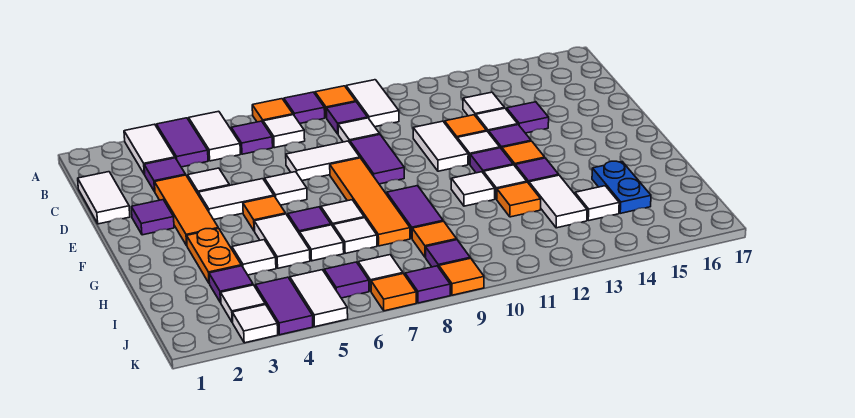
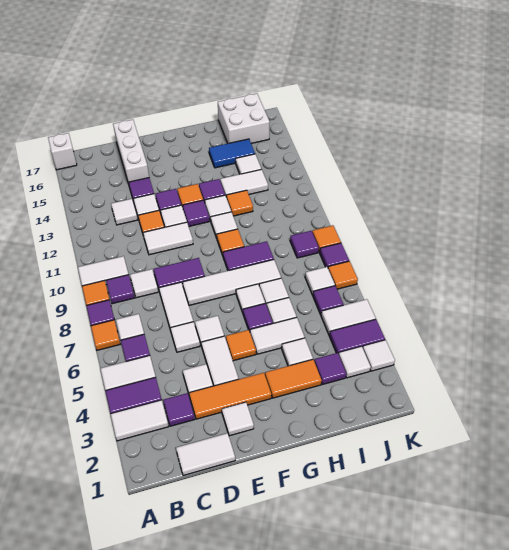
none -> white 1x1 brick [48,133,77,170]
none -> white 1x1 tile [170,322,200,352]
none -> white 1x3 brick [113,120,149,184]
purple 1x1 tile [131,200,174,235] -> white 1x1 tile [222,402,254,436]
orange 1x4 tile [330,158,410,246] -> white 1x4 tile [183,260,281,305]
orange 1x2 plate [187,228,241,284] -> orange 1x2 tile [265,360,322,398]
blue 1x2 plate [592,161,651,213] -> blue 1x2 tile [209,139,255,168]
orange 1x1 tile [412,221,457,257] -> orange 1x1 tile moved to [217,229,244,255]
none -> white 2x2 brick [218,94,270,143]

